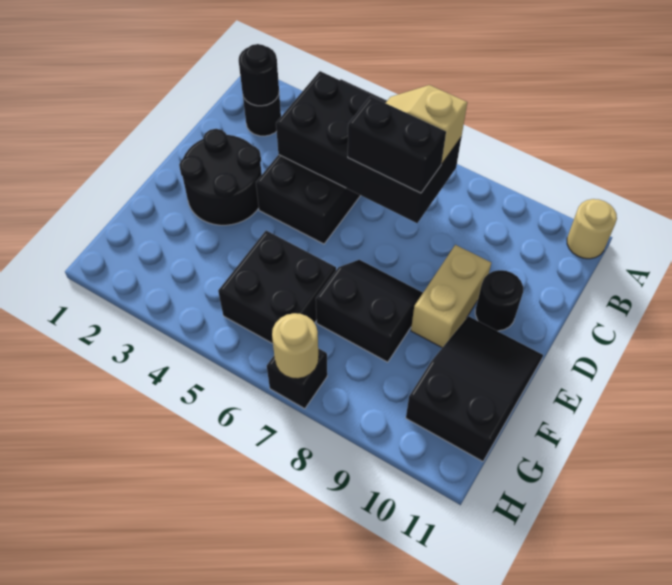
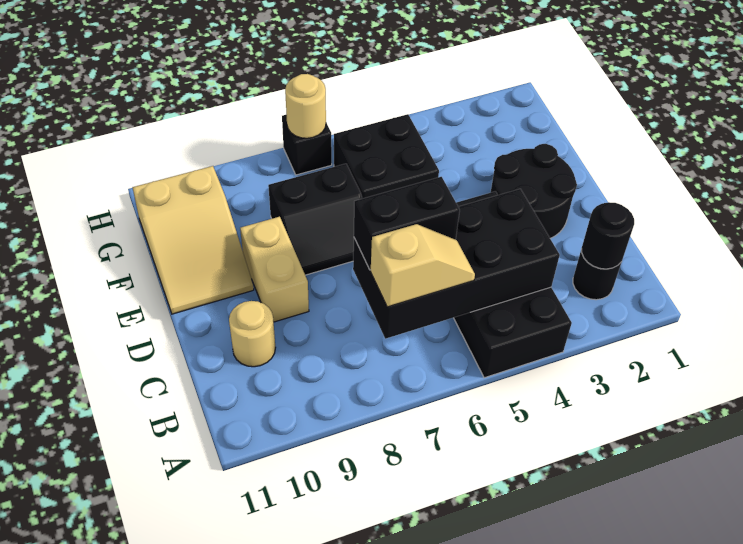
tan 1x1 round brick [567,199,617,259] -> tan 1x1 round brick moved to [229,301,276,367]
black 1x1 round brick [475,270,523,331] -> none
black 2x3 slope [406,316,543,461] -> tan 2x3 slope [132,166,254,314]

